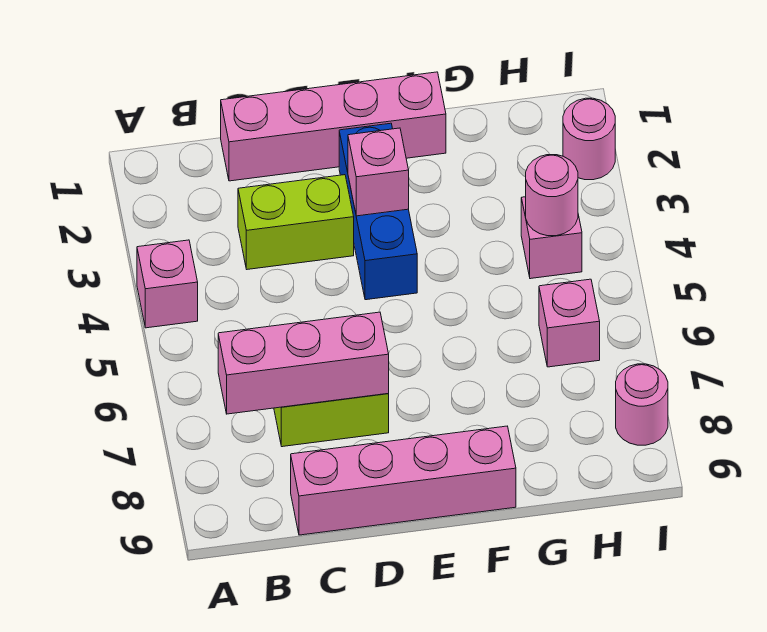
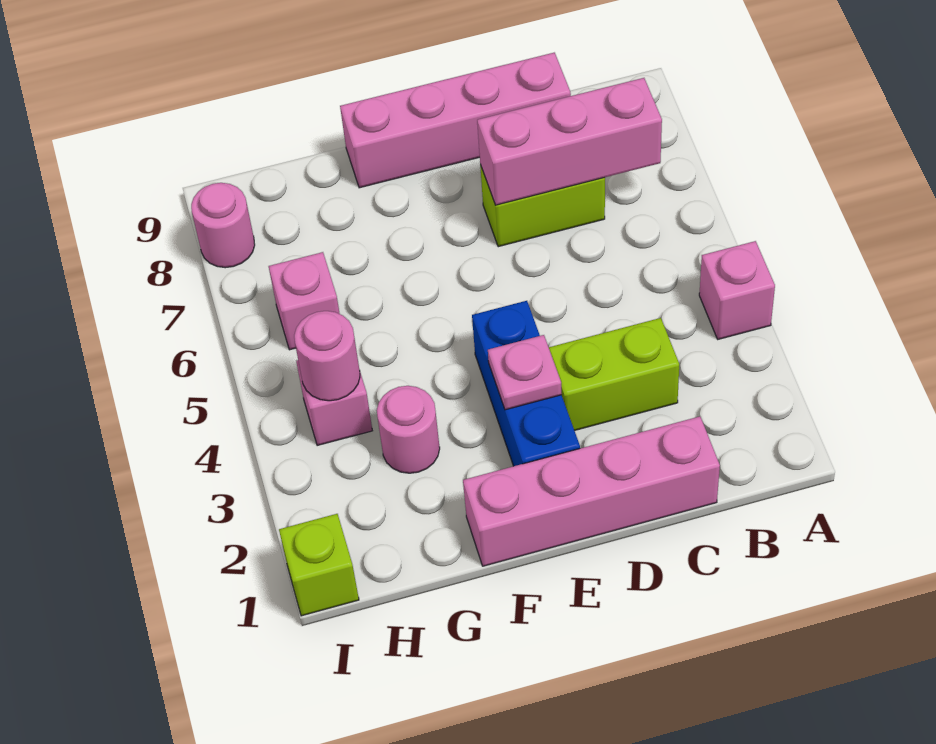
pink 1x1 brick [348,128,409,216] -> pink 1x1 plate [488,335,562,410]
none -> lime 1x1 brick [279,514,359,616]
pink 1x1 round brick [563,98,615,180] -> pink 1x1 round brick moved to [377,386,440,473]

